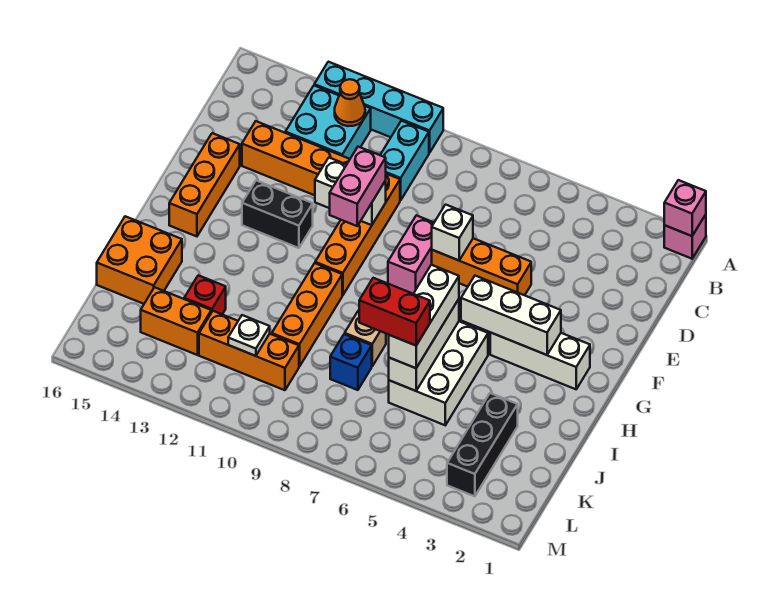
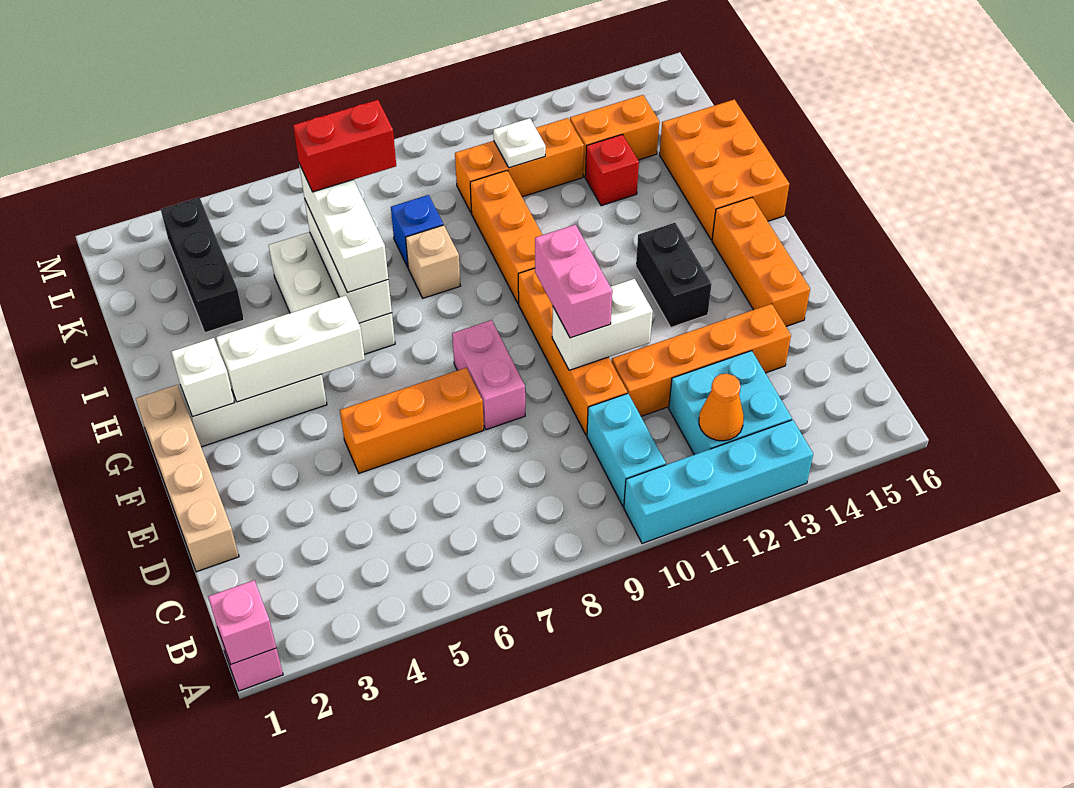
none -> tan 1x4 brick [136,385,239,572]
white 1x1 brick [432,205,473,260] -> white 1x1 brick moved to [171,338,234,417]
black 1x2 brick [242,180,313,248] -> black 1x2 brick turned to [636,223,712,327]
orange 2x2 brick [97,216,182,304] -> orange 2x3 brick [660,99,789,240]

